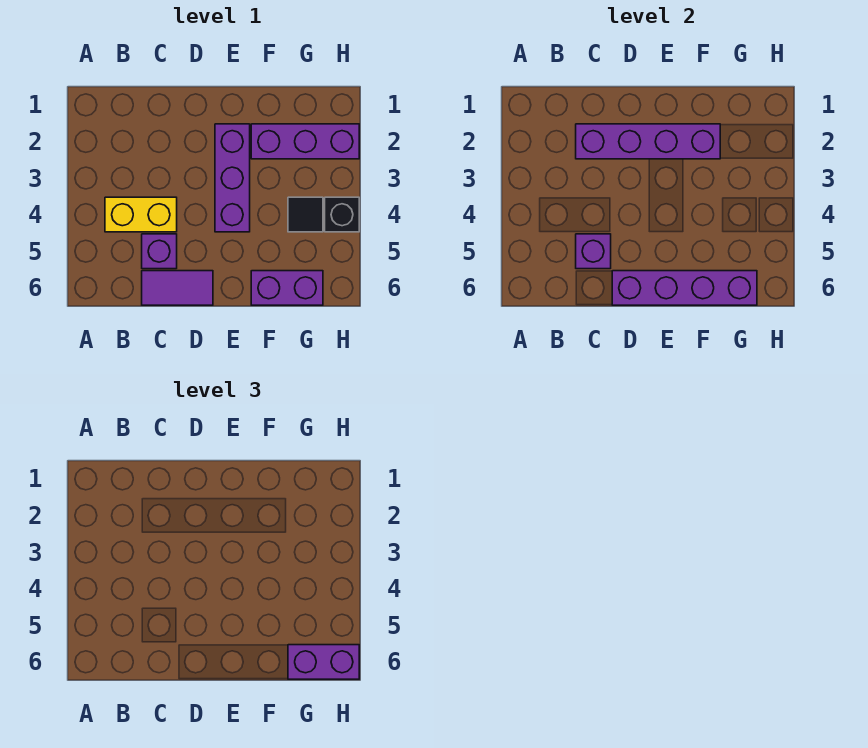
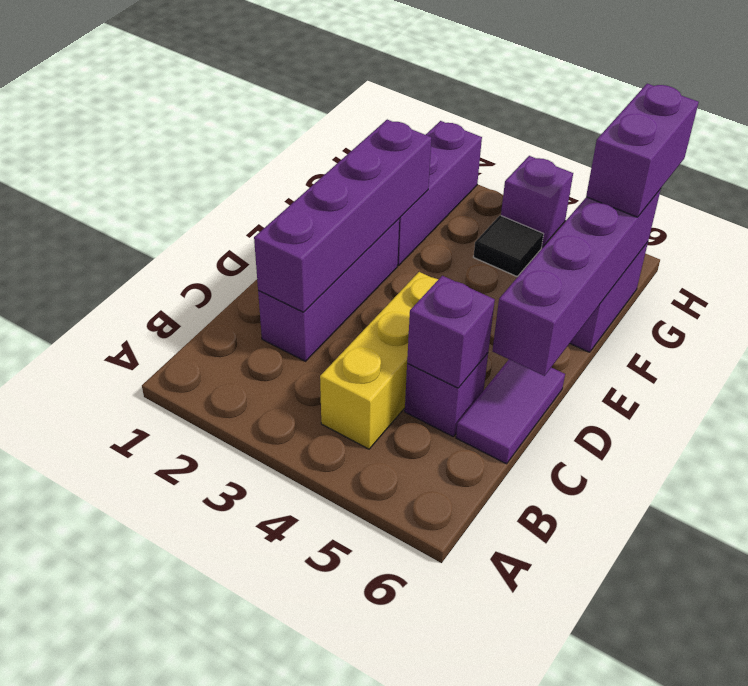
yellow 1x2 brick [105,197,177,232] -> yellow 1x3 brick [320,272,438,449]
purple 1x3 brick [215,124,250,232] -> purple 1x3 brick turned to [258,219,399,361]
black 1x1 brick [325,197,359,232] -> purple 1x1 brick [501,156,573,247]

